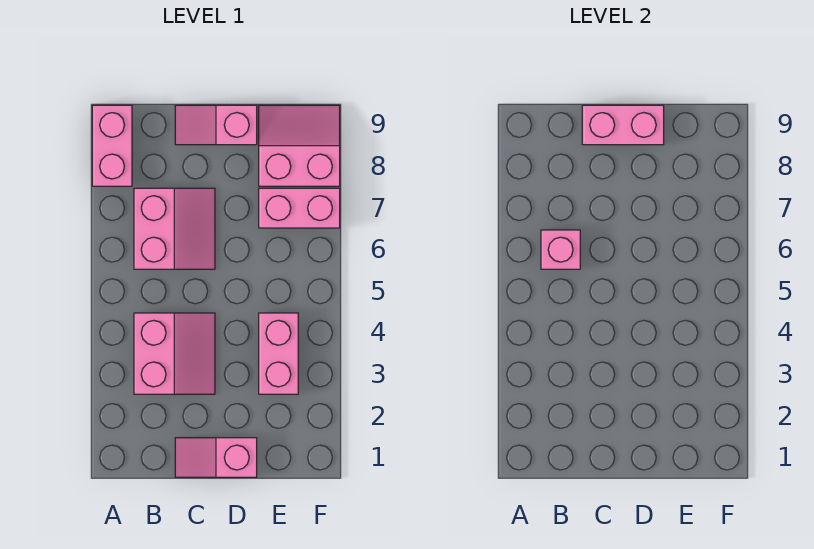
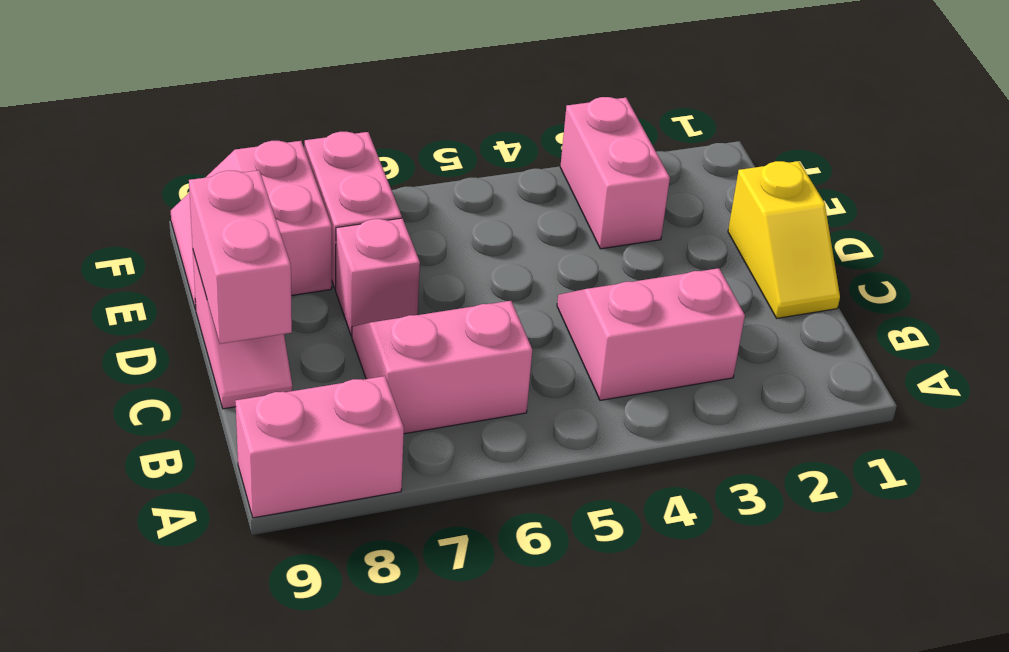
pink 1x1 brick [541,230,580,269] -> pink 1x1 brick moved to [336,218,420,336]
pink 1x2 slope [175,438,257,477] -> yellow 1x2 slope [728,161,840,318]
pink 1x2 brick [259,313,298,394] -> pink 1x2 brick turned to [560,97,670,249]

